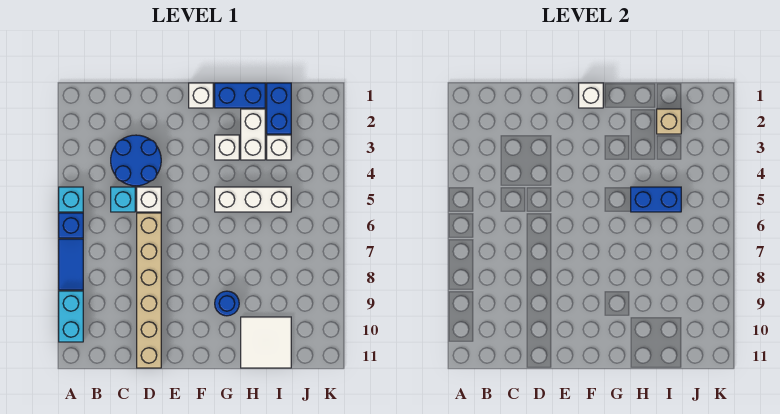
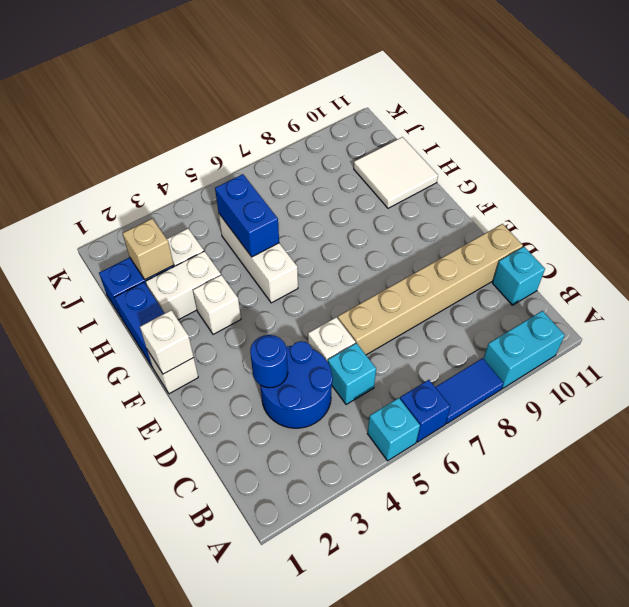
none -> cyan 1x1 brick [492,247,545,305]
blue 1x1 round brick [215,291,239,316] -> blue 1x1 round brick moved to [250,335,288,388]

